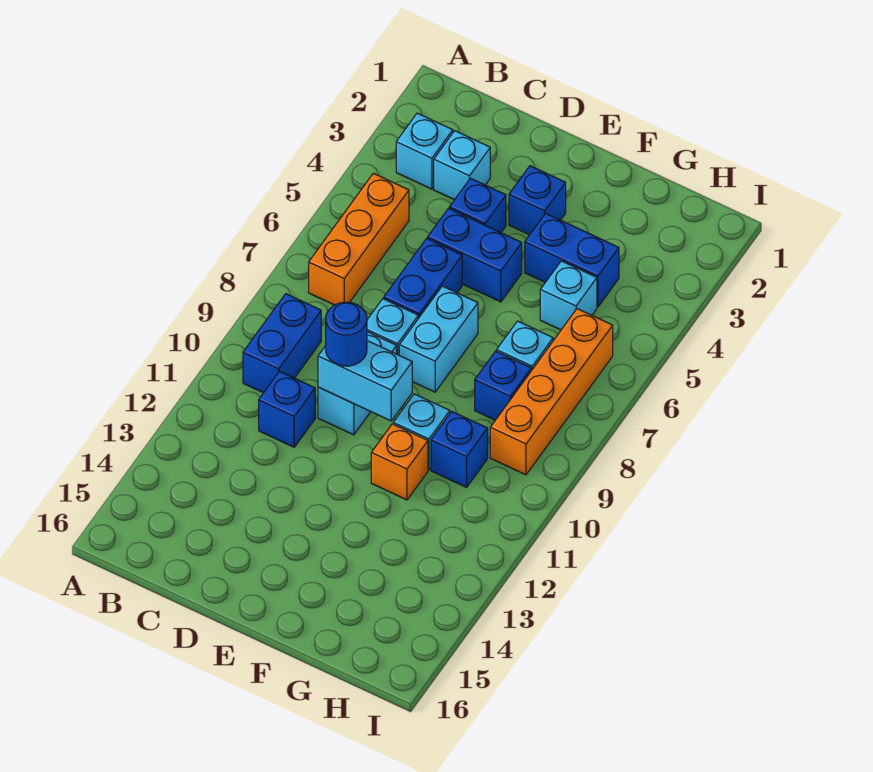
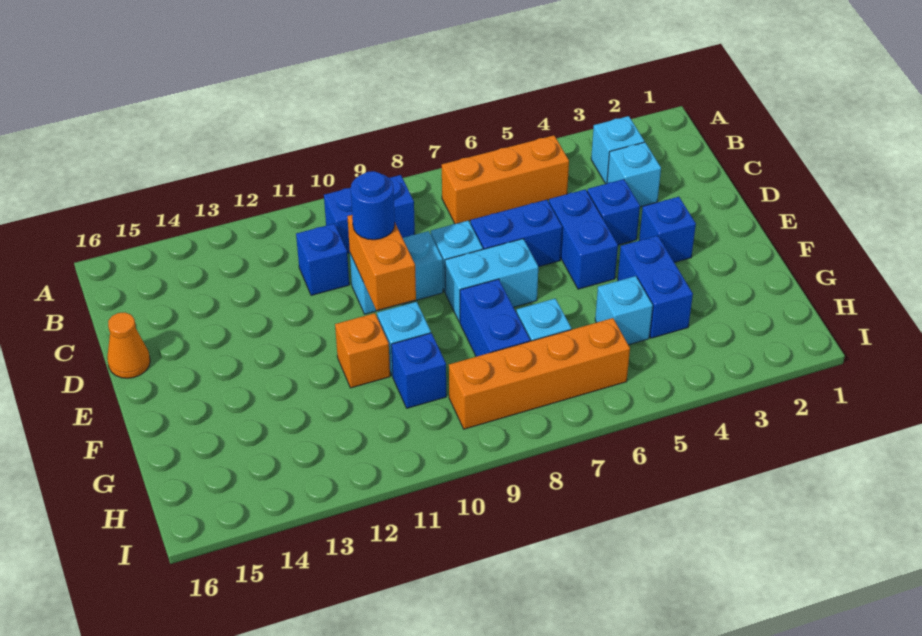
cyan 1x2 brick [318,341,412,421] -> orange 1x2 brick [347,215,416,310]
none -> orange 1x1 cone [107,312,150,378]
blue 1x1 brick [475,351,531,420] -> blue 1x2 brick [460,279,530,357]

